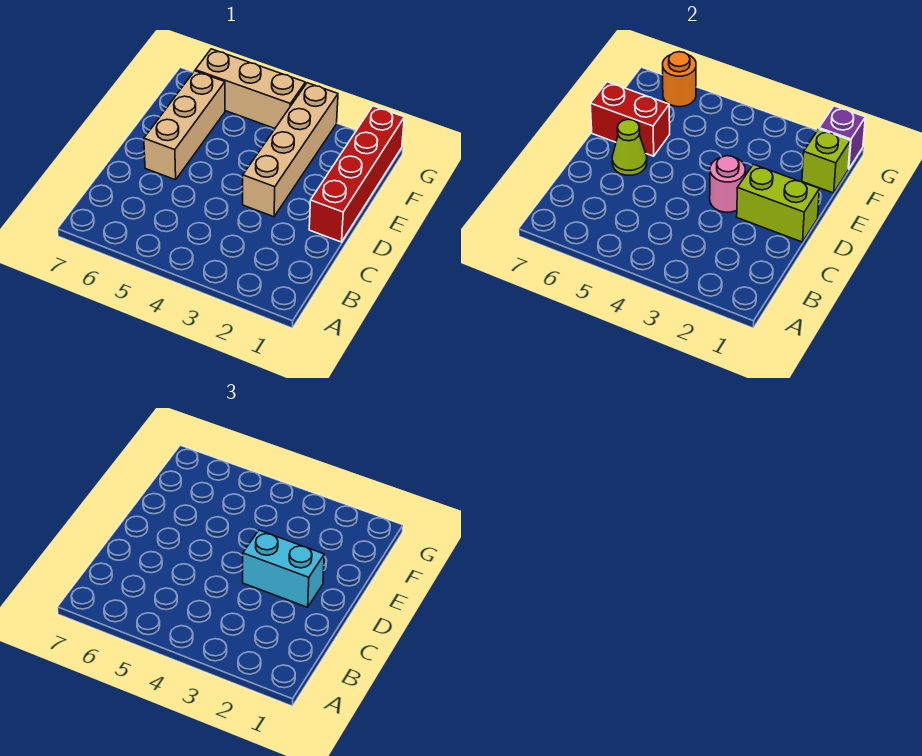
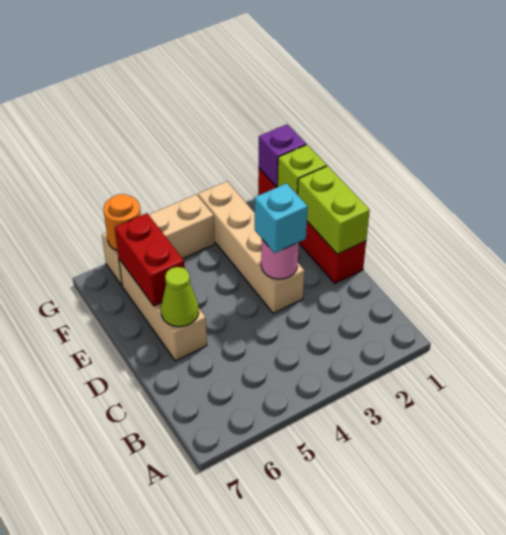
lime 1x2 brick [737,164,819,242] -> lime 1x2 brick turned to [298,166,370,254]
cyan 1x2 brick [243,530,324,607] -> cyan 1x1 brick [255,183,308,253]
red 1x2 brick [590,82,670,156] -> red 1x2 brick turned to [115,213,185,306]

